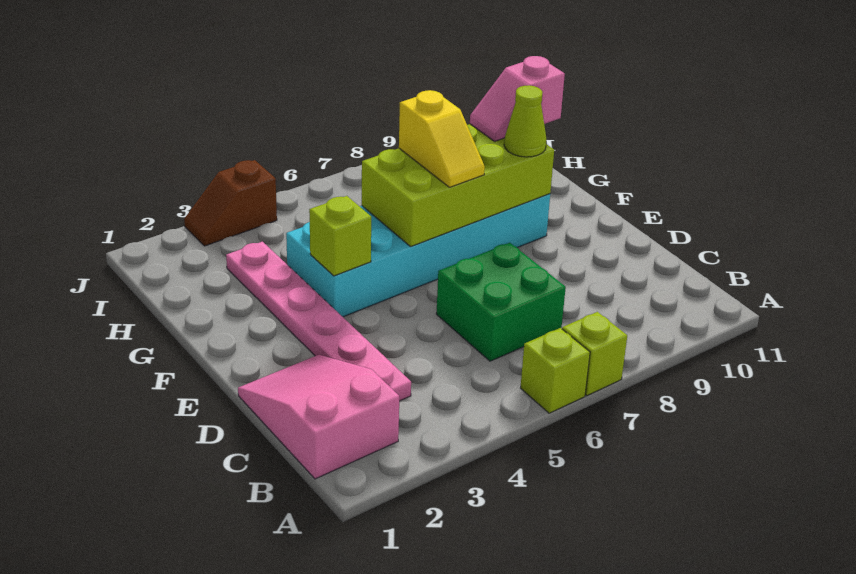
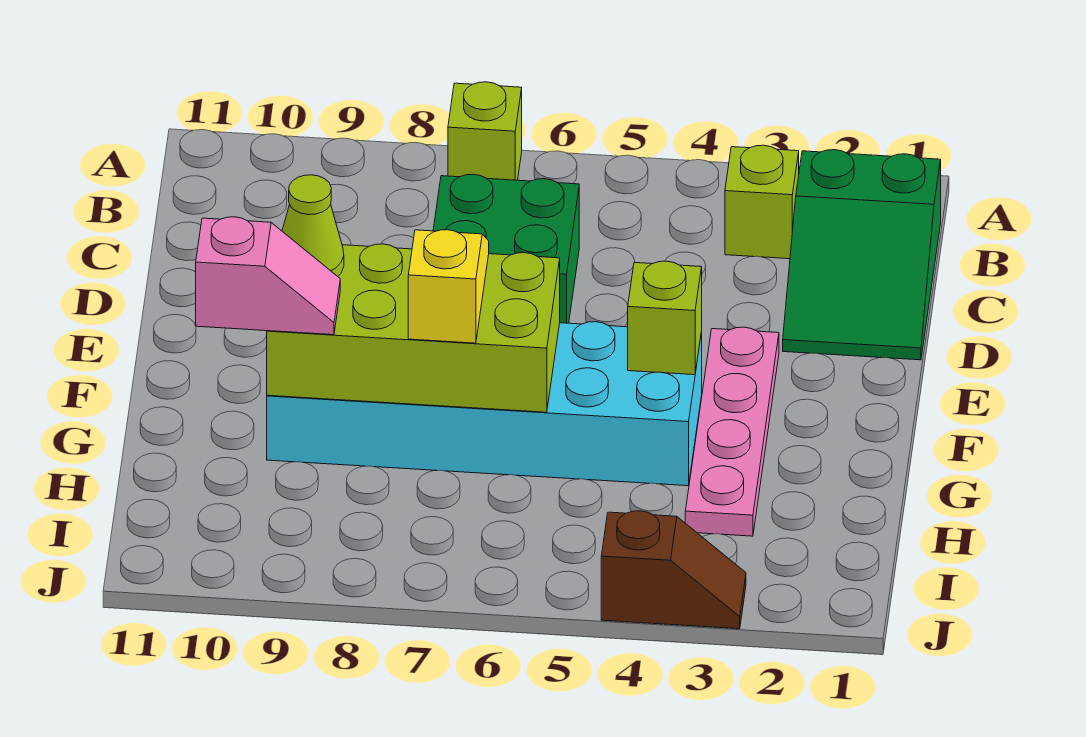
lime 1x1 brick [520,328,590,413] -> lime 1x1 brick moved to [725,145,799,259]
pink 2x3 slope [238,355,399,479] -> green 2x3 slope [783,150,941,360]
pink 1x6 plate [226,242,411,401] -> pink 1x4 plate [685,327,779,536]

